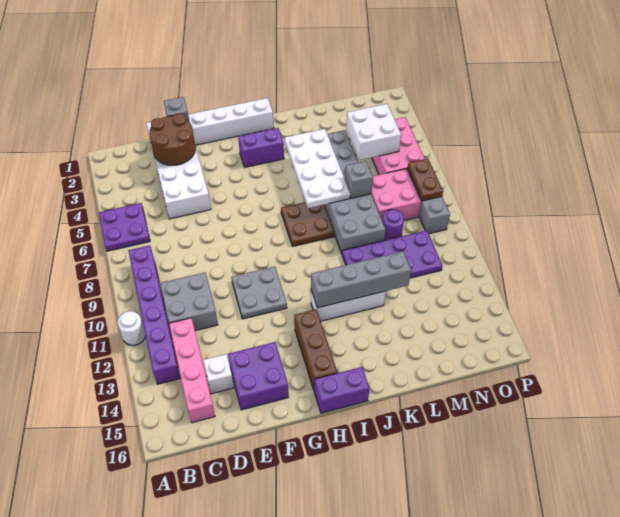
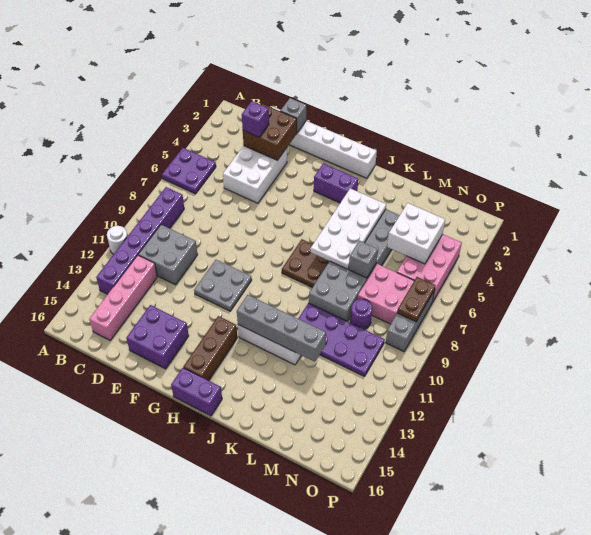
brown 2x2 round brick [149,114,196,165] -> brown 2x2 brick [243,104,297,161]
none -> purple 1x1 brick [242,101,269,137]
white 1x1 brick [203,354,234,394] -> none

